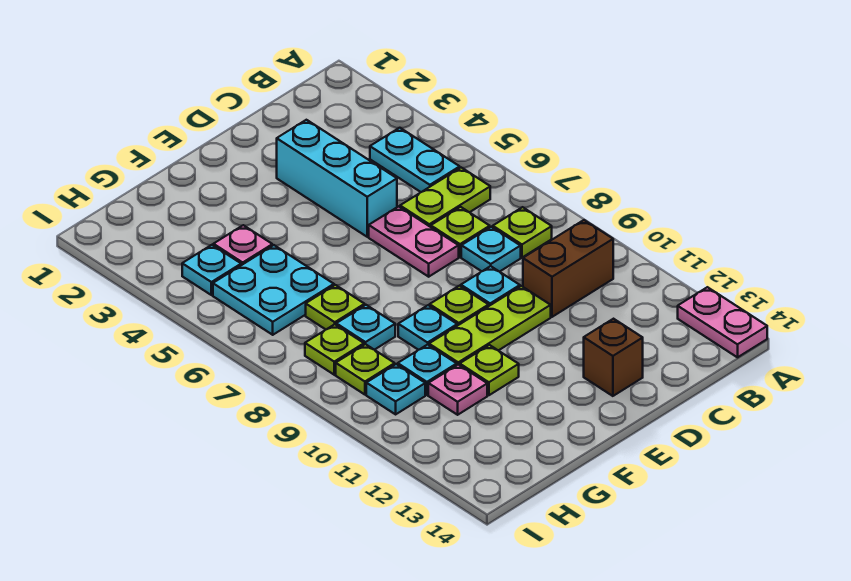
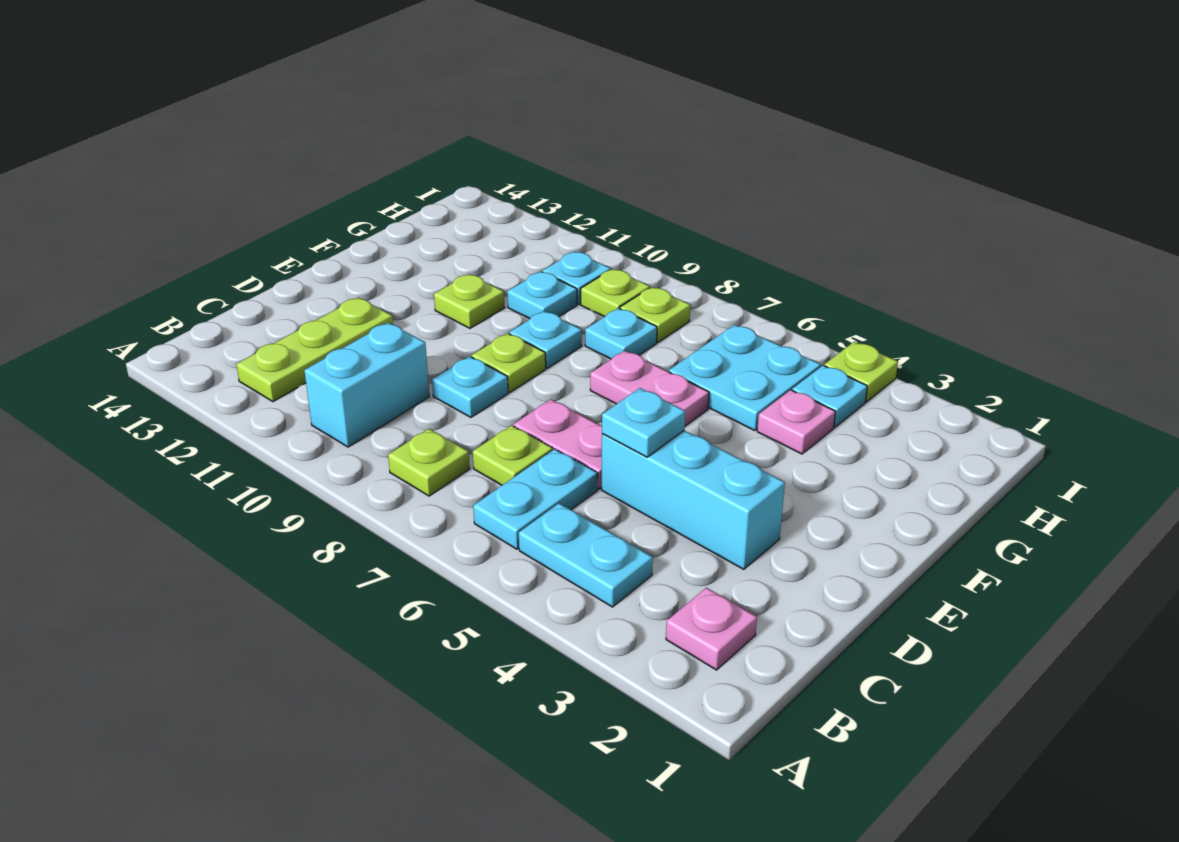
pink 1x2 plate [678,287,767,357] -> pink 1x2 plate moved to [590,350,709,426]
lime 1x2 plate [400,168,490,227] -> cyan 1x2 plate [473,449,598,549]
brown 1x2 brick [523,220,613,317] -> cyan 1x2 brick [304,323,429,447]
cyan 1x1 plate [461,227,521,272] -> cyan 1x1 plate moved to [602,388,685,457]
lime 1x3 plate [429,286,551,365] -> lime 1x3 plate moved to [236,297,393,402]
brown 1x1 brick [584,319,643,396] -> none
lime 1x1 plate [306,285,365,330] -> lime 1x1 plate moved to [824,342,898,402]
pink 1x1 plate [428,365,487,415] -> pink 1x1 plate moved to [666,588,757,670]

